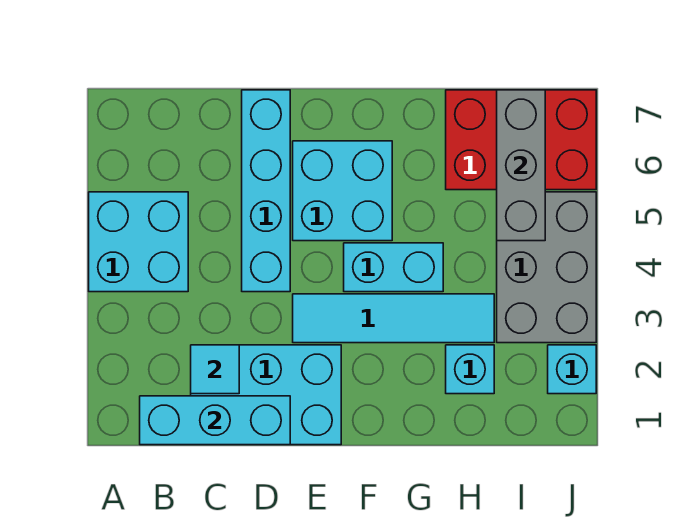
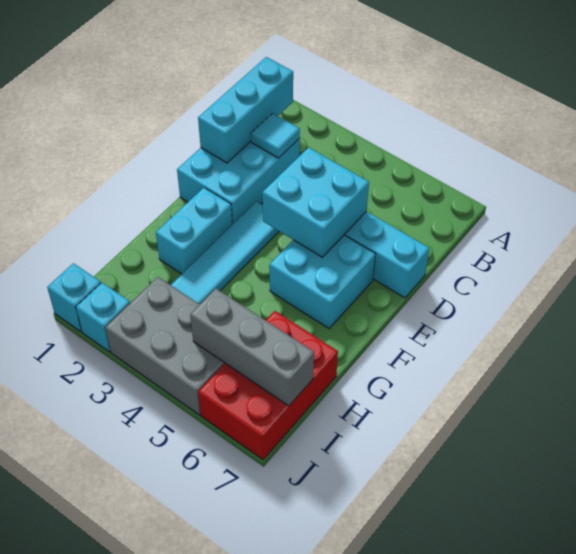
cyan 2x2 brick [89,192,188,292] -> cyan 2x2 brick moved to [262,147,369,257]
cyan 1x2 brick [344,243,443,292] -> cyan 1x2 brick moved to [156,188,232,274]
cyan 1x1 brick [446,345,494,394] -> cyan 1x1 brick moved to [47,263,101,332]

